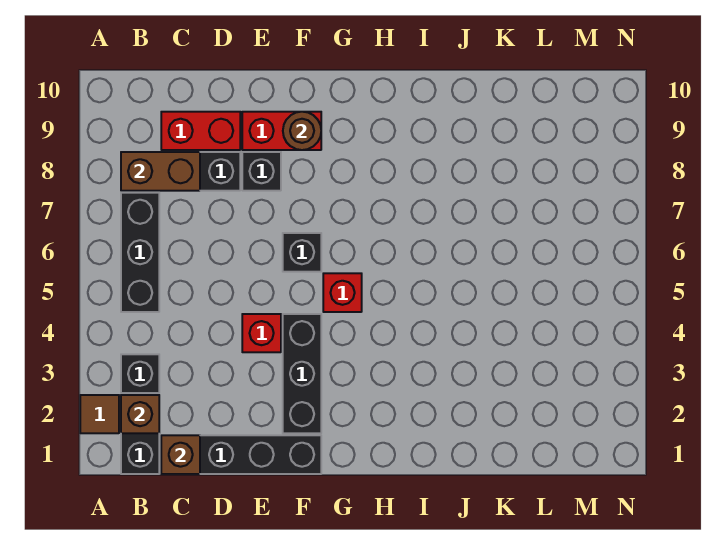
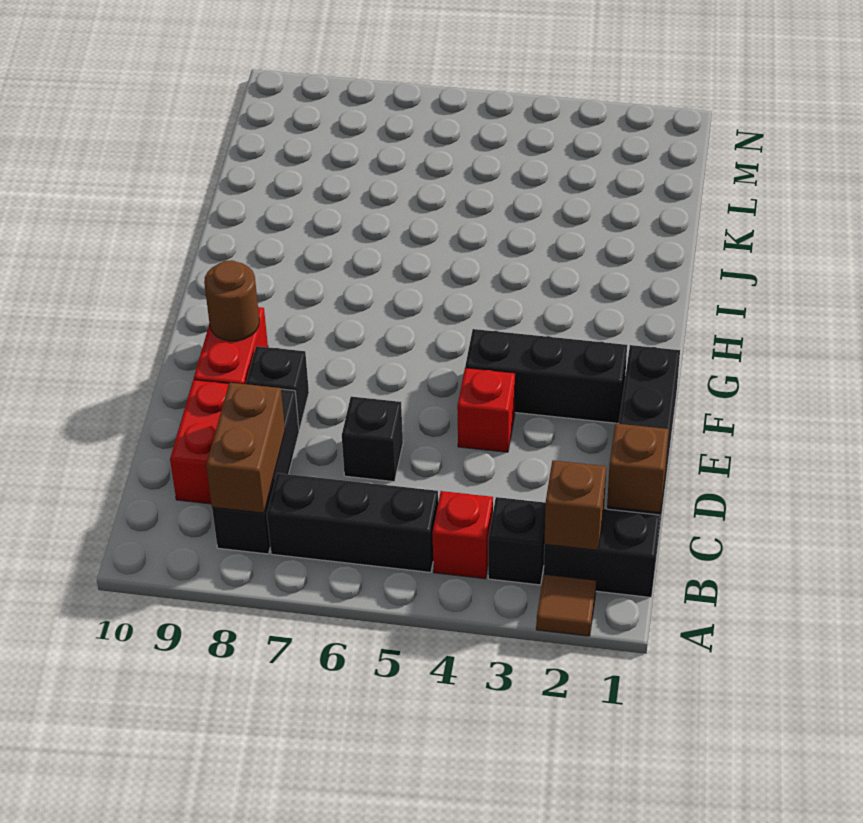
black 1x1 brick [283,233,321,272] -> black 1x1 brick moved to [342,397,403,482]
red 1x1 brick [323,273,362,312] -> red 1x1 brick moved to [432,491,493,579]

